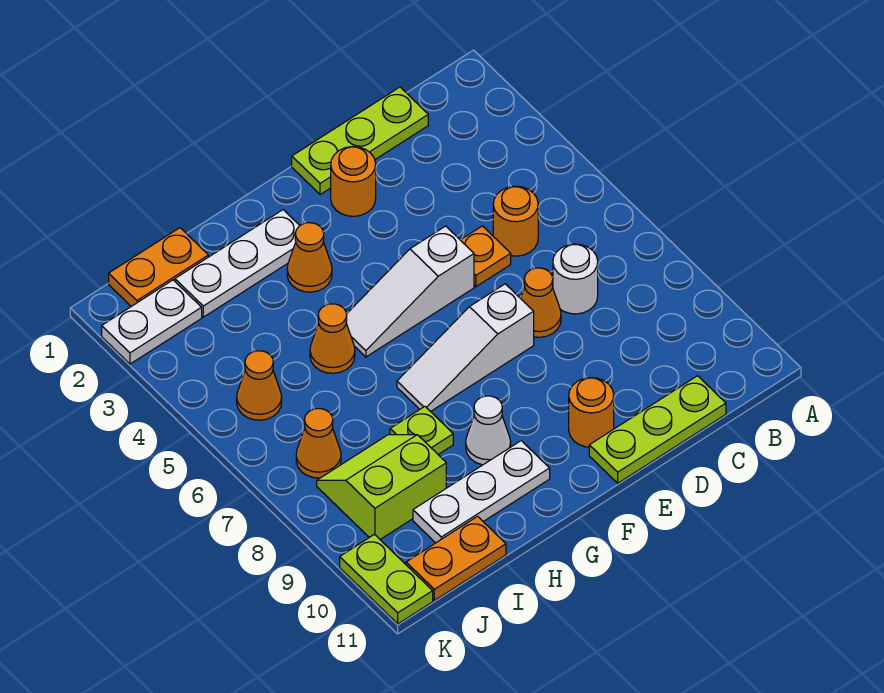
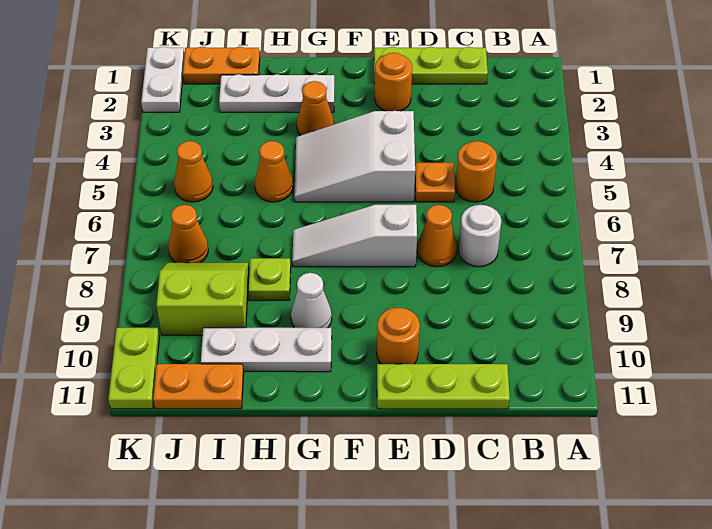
white 1x3 slope [346,226,474,357] -> white 2x3 slope [294,111,415,202]
white 1x2 plate [102,280,202,364] -> white 1x2 plate turned to [141,47,184,112]

